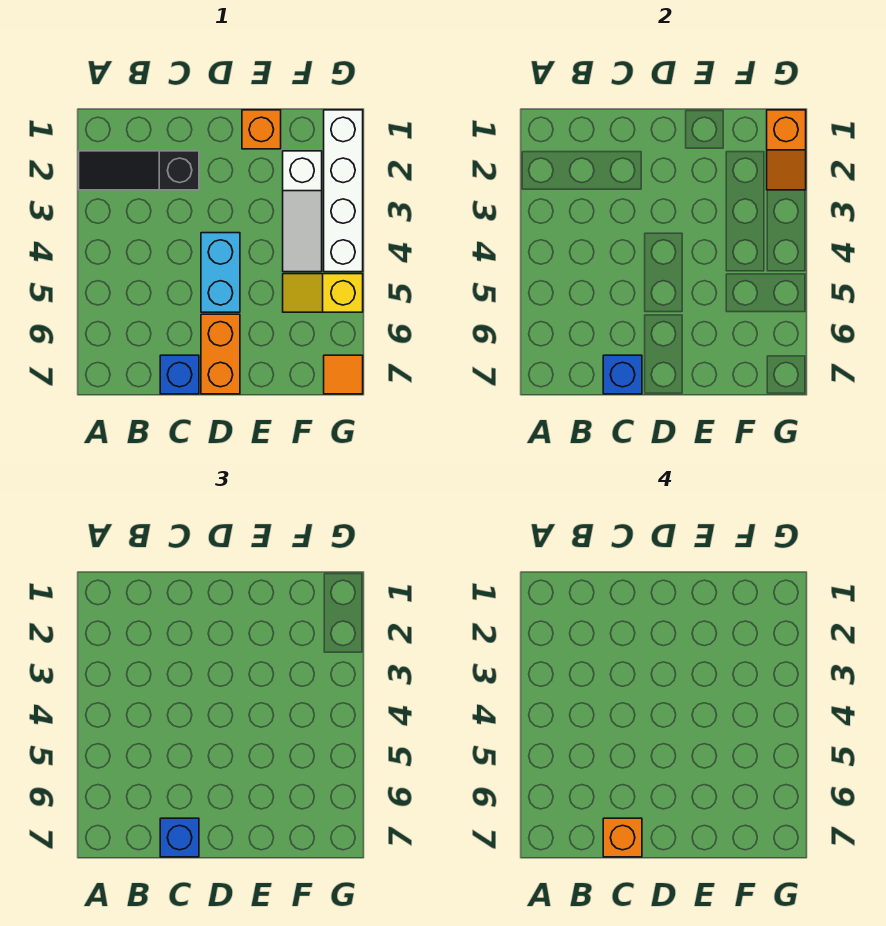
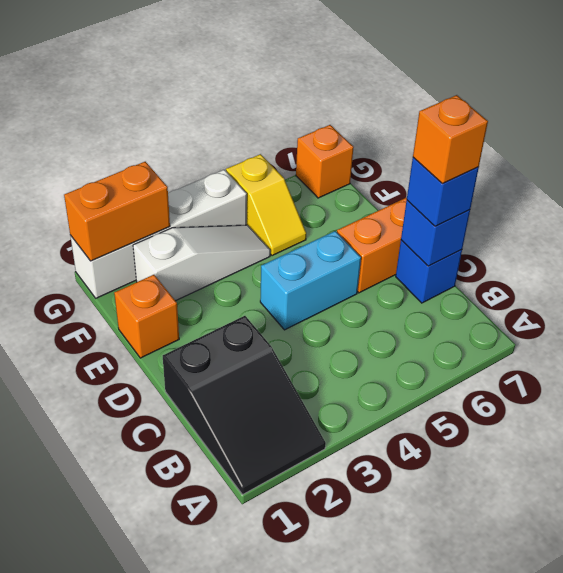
black 1x3 slope [79,151,199,190] -> black 2x3 slope [163,316,326,495]
orange 1x2 slope [767,110,806,190] -> orange 1x2 brick [64,162,170,261]
orange 1x1 tile [324,355,363,394] -> orange 1x1 brick [296,125,354,198]

